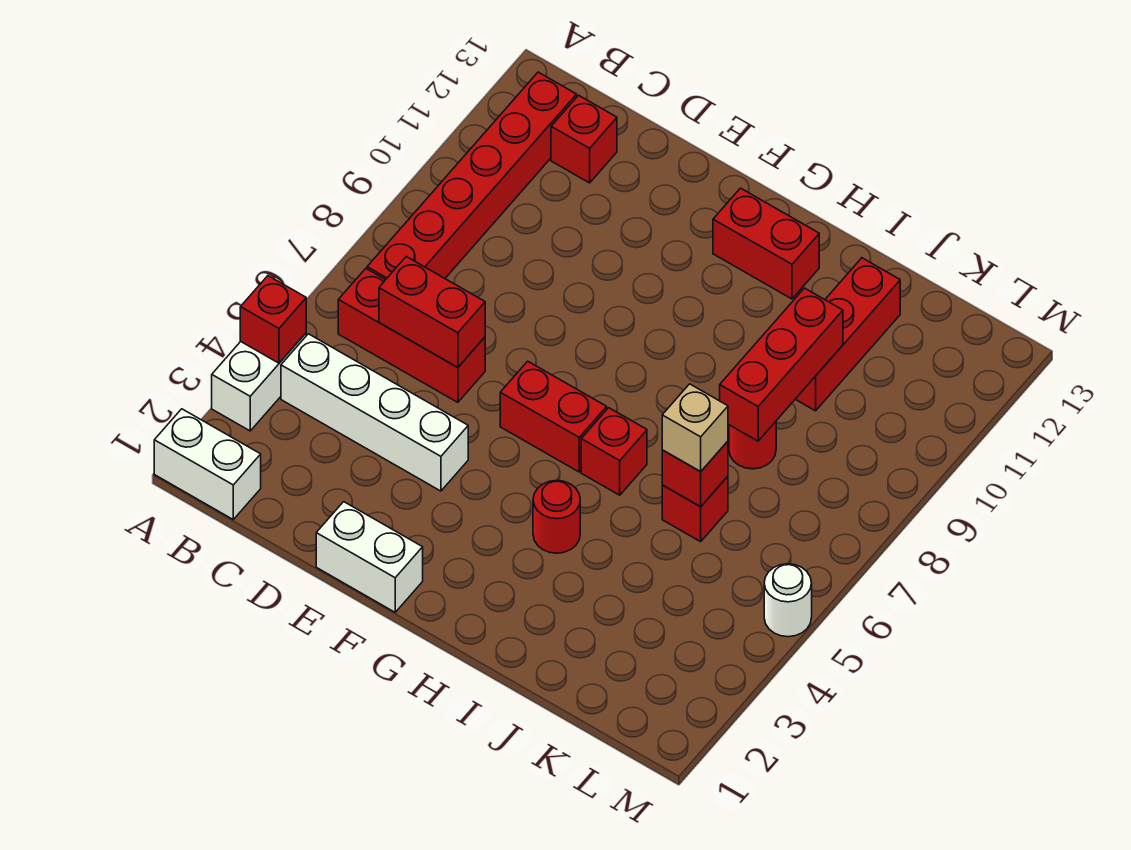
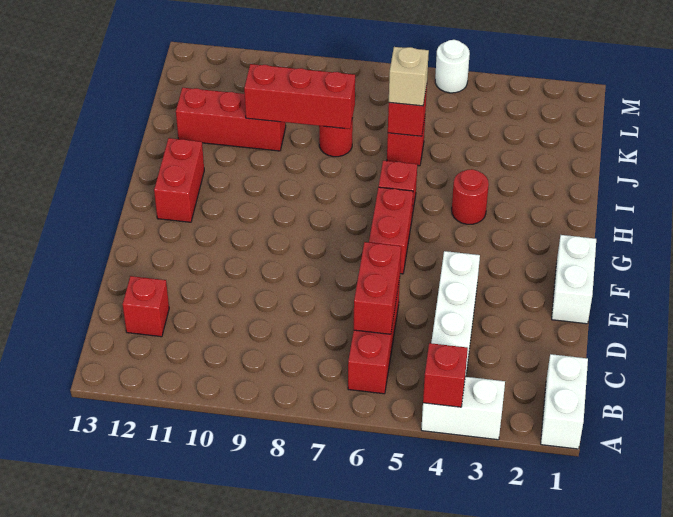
red 1x6 brick [367,72,577,280] -> none

